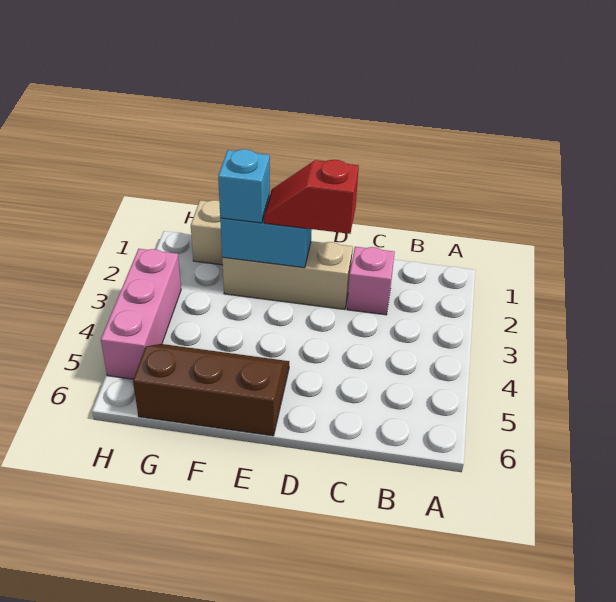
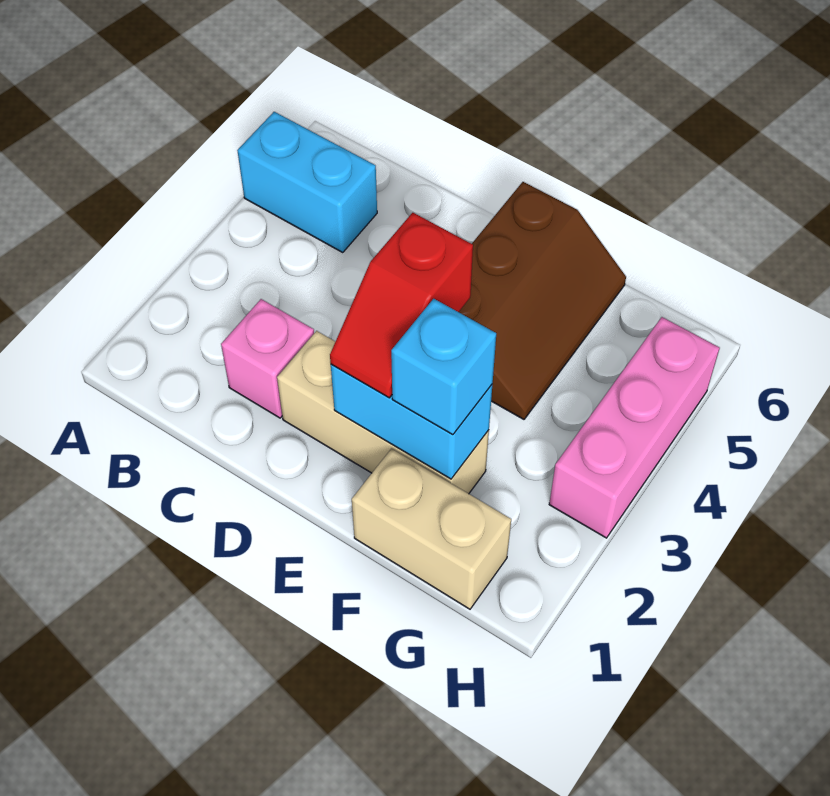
none -> cyan 1x2 brick [237,112,377,252]
red 1x2 slope [264,160,359,234] -> red 1x2 slope turned to [330,213,473,398]
brown 2x3 slope [133,344,289,436] -> brown 2x3 slope turned to [459,182,626,419]

